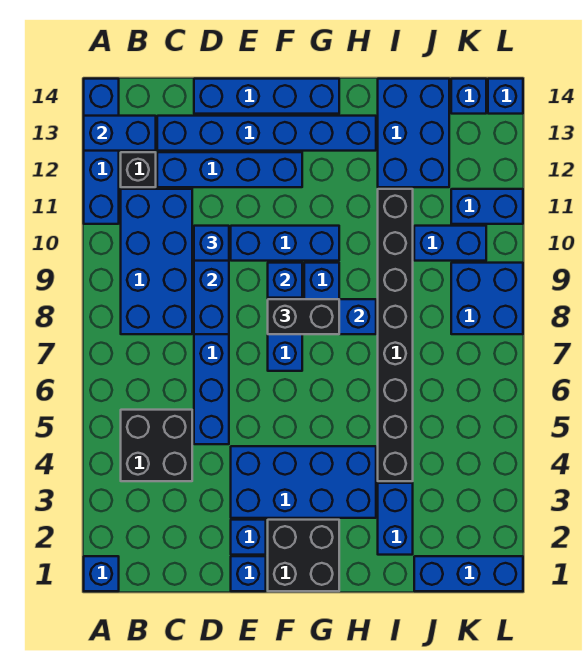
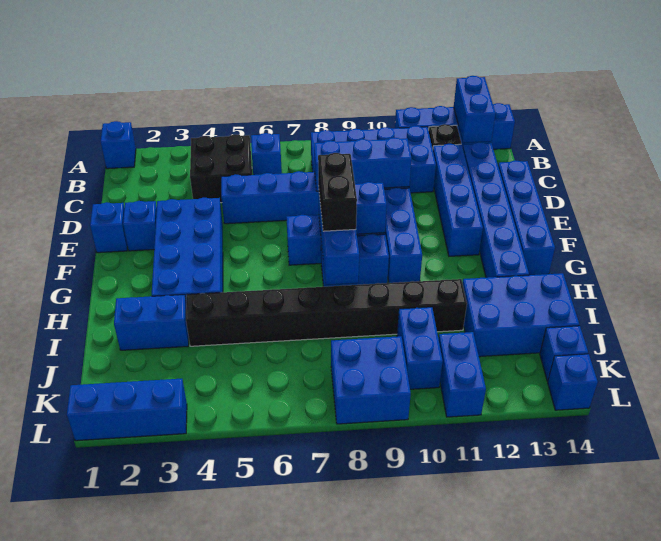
blue 1x1 brick [194,226,229,261] -> blue 1x1 brick moved to [251,133,282,175]
black 2x2 brick [268,520,339,591] -> none
blue 1x3 brick [414,556,523,591] -> blue 1x3 brick turned to [67,379,187,441]

